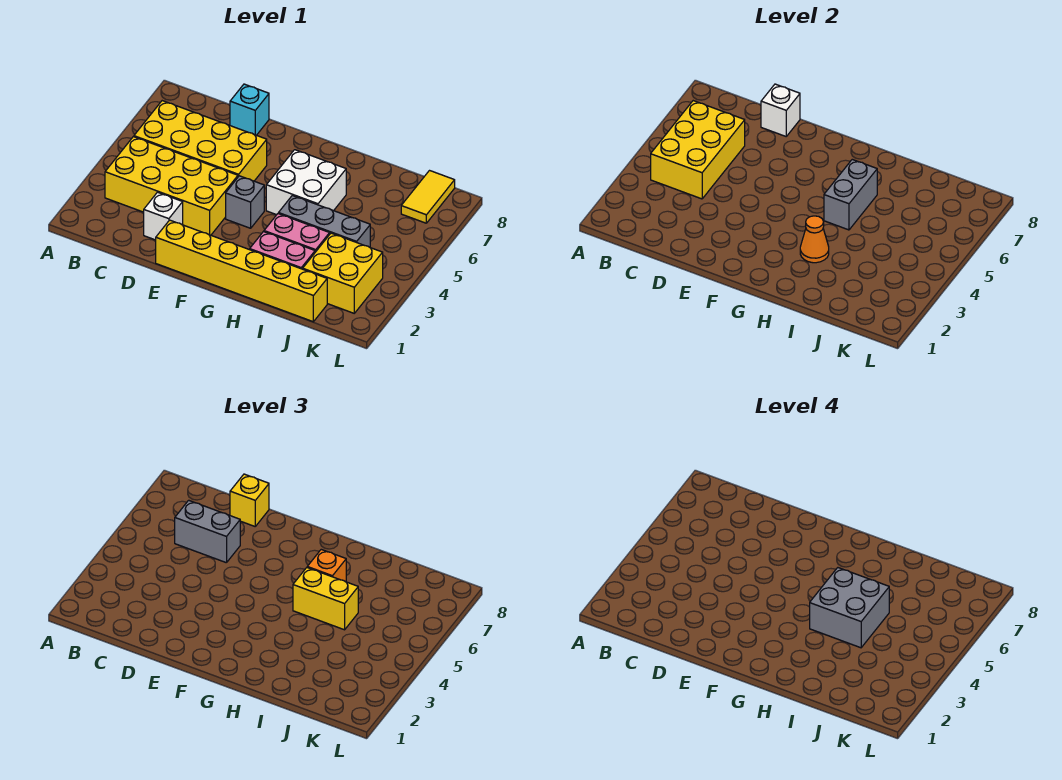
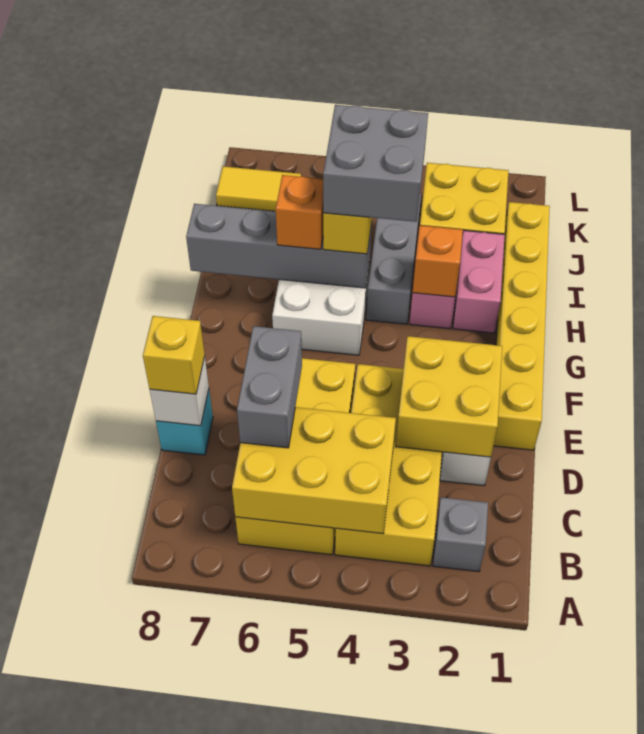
none -> yellow 2x2 brick [396,336,502,457]
grey 1x1 brick [226,176,264,228] -> grey 1x1 brick moved to [433,497,488,572]
orange 1x1 cone [800,216,829,263] -> orange 1x1 brick [413,225,463,297]
grey 1x2 brick [824,159,877,230] -> grey 1x4 brick [186,204,372,288]

